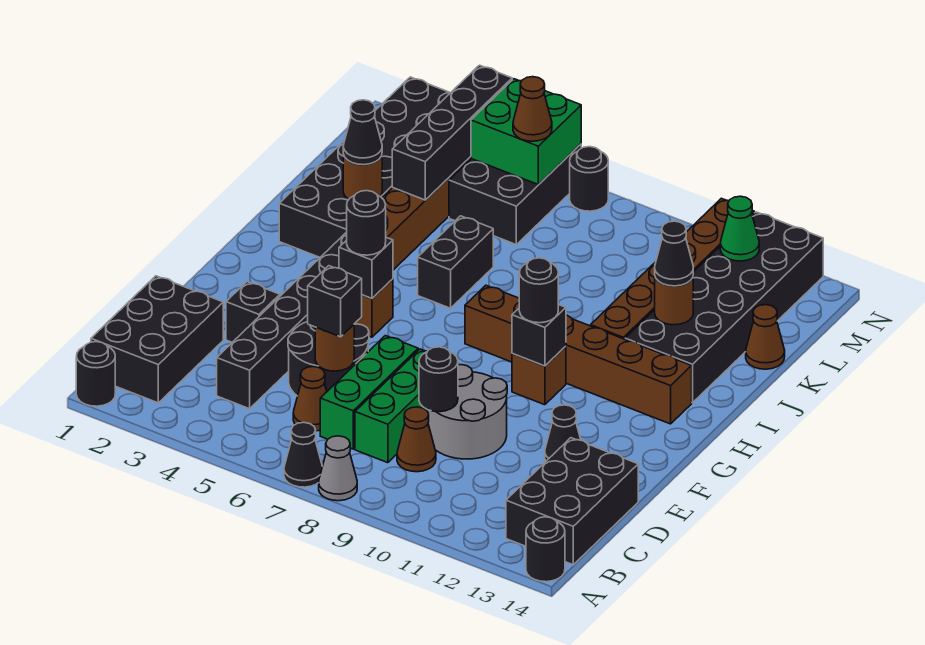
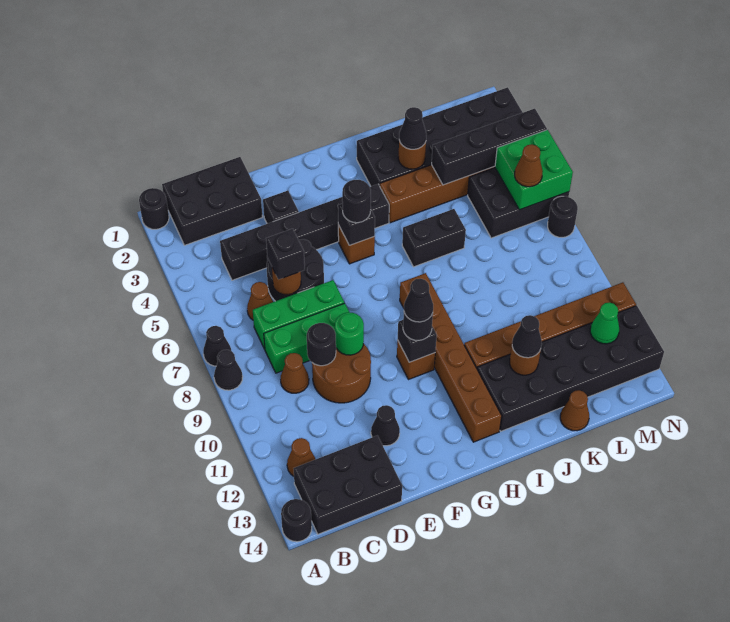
grey 1x1 cone [319,436,357,501] -> black 1x1 cone [214,350,243,390]
none -> brown 1x1 cone [287,438,315,476]
grey 2x2 round brick [427,365,507,459] -> brown 2x2 round brick [312,343,371,403]
none -> green 1x1 round brick [335,312,364,355]
none -> black 1x1 cone [404,279,433,322]

